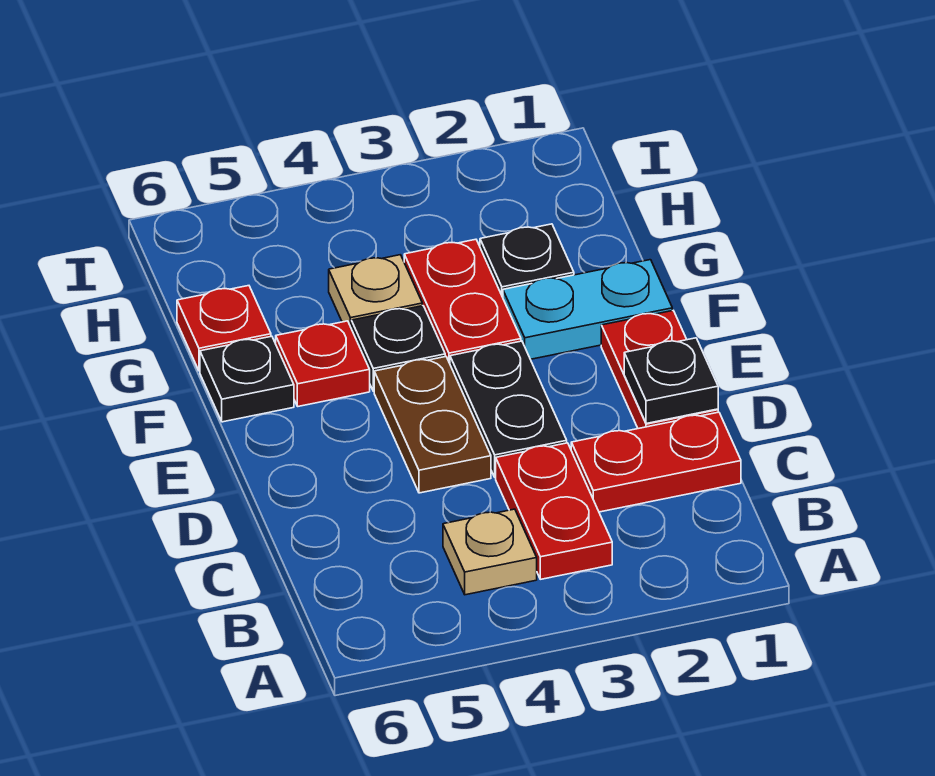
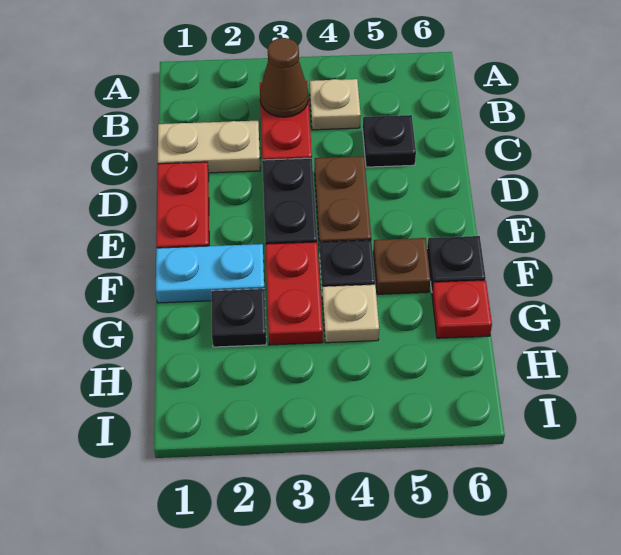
none -> brown 1x1 cone [260,38,308,117]
red 1x2 plate [571,412,741,512] -> tan 1x2 plate [158,121,260,173]
black 1x1 plate [624,338,718,424] -> black 1x1 plate moved to [363,115,416,167]
red 1x1 plate [276,321,370,406] -> brown 1x1 plate [373,238,430,294]

